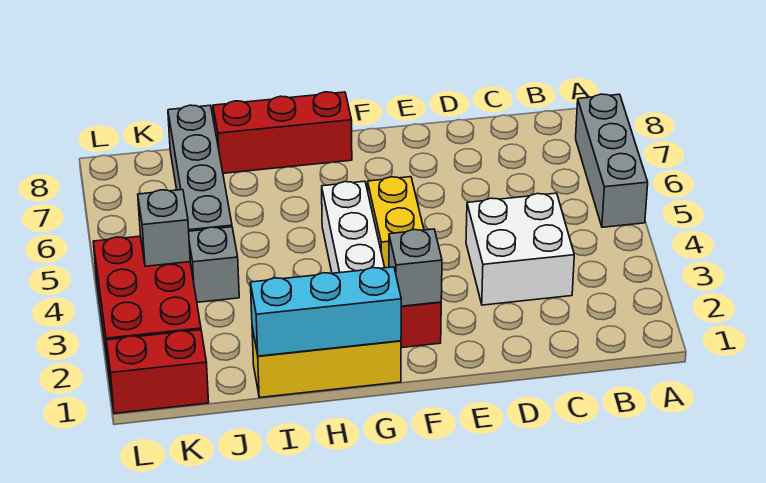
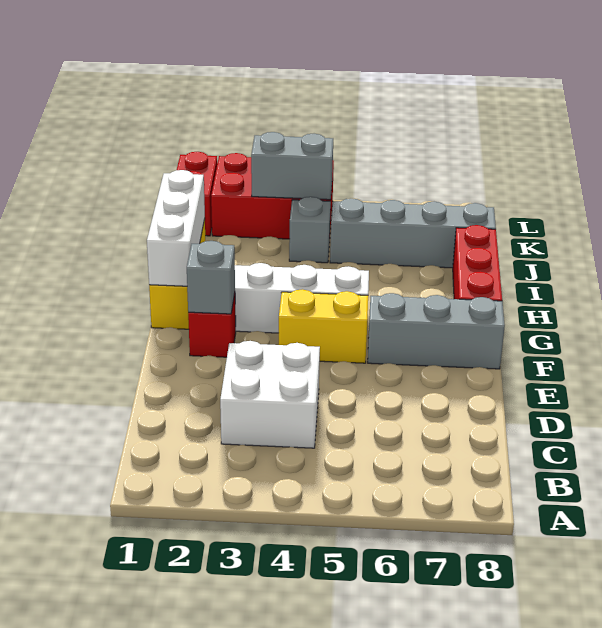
grey 1x3 brick [576,94,648,227] -> grey 1x3 brick moved to [368,293,505,369]
cyan 1x3 brick [250,267,402,356] -> white 1x3 brick [147,170,205,286]
grey 1x1 brick [138,190,190,266] -> grey 1x2 brick [251,132,333,200]

